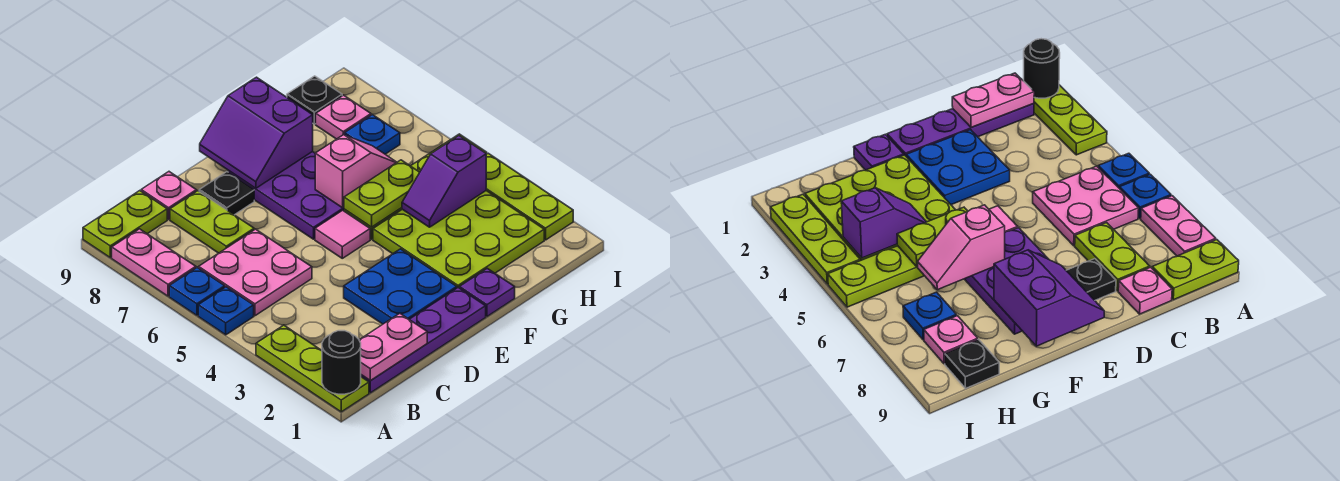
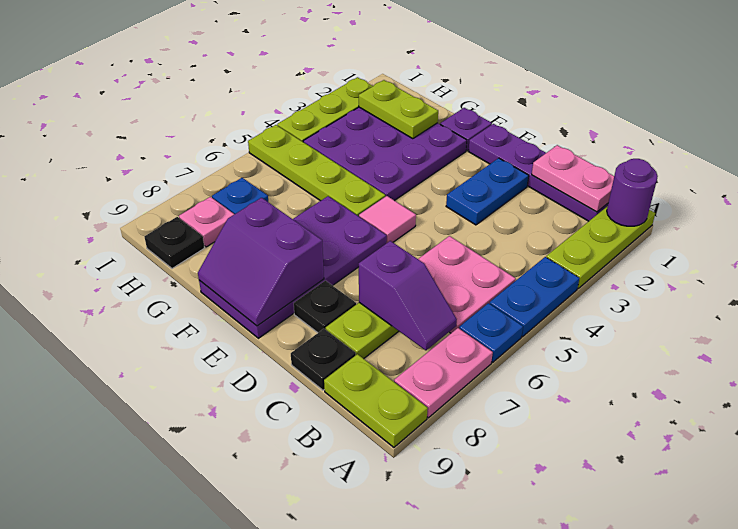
black 1x1 round brick [322,331,361,394] -> purple 1x1 round brick [607,159,658,226]
blue 1x1 plate [198,287,254,335] -> blue 1x2 plate [490,257,579,337]
pink 1x1 plate [141,172,196,219] -> black 1x1 plate [291,329,356,390]
blue 2x2 plate [344,249,457,324] -> blue 1x2 plate [446,158,529,225]
purple 2x3 plate [228,152,344,239] -> purple 2x4 plate [199,196,387,338]
purple 2x2 slope [200,77,313,188] -> purple 2x2 slope turned to [198,198,324,326]
lime 3x3 plate [373,191,544,288] -> purple 3x3 plate [303,107,467,201]
lime 1x2 plate [344,160,420,227] -> lime 1x2 plate moved to [359,80,438,138]
pink 1x2 slope [315,135,397,208] -> none
purple 1x2 slope [402,136,486,227] -> purple 1x2 slope moved to [359,241,457,350]

